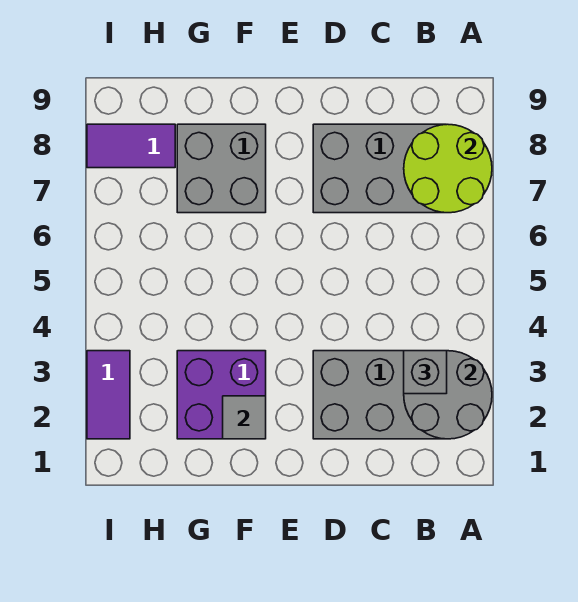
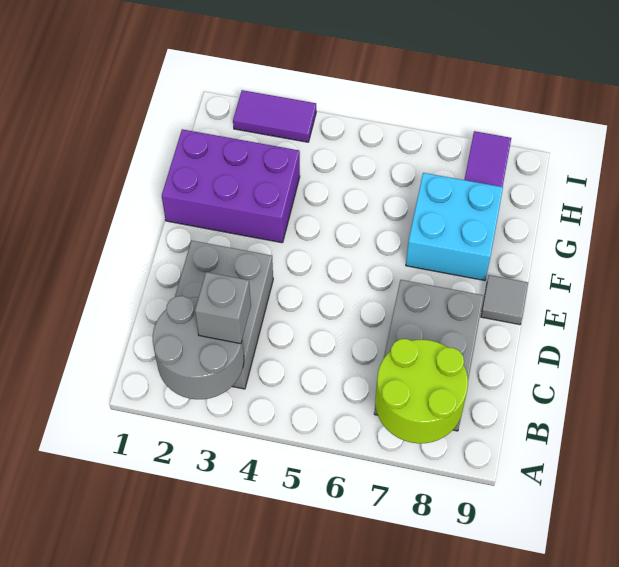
purple 2x2 brick [177,351,266,439] -> purple 2x3 brick [162,129,300,243]
grey 1x1 tile [223,396,266,439] -> grey 1x1 tile moved to [481,275,528,325]
grey 2x2 brick [177,124,266,213] -> cyan 2x2 brick [406,173,503,281]

